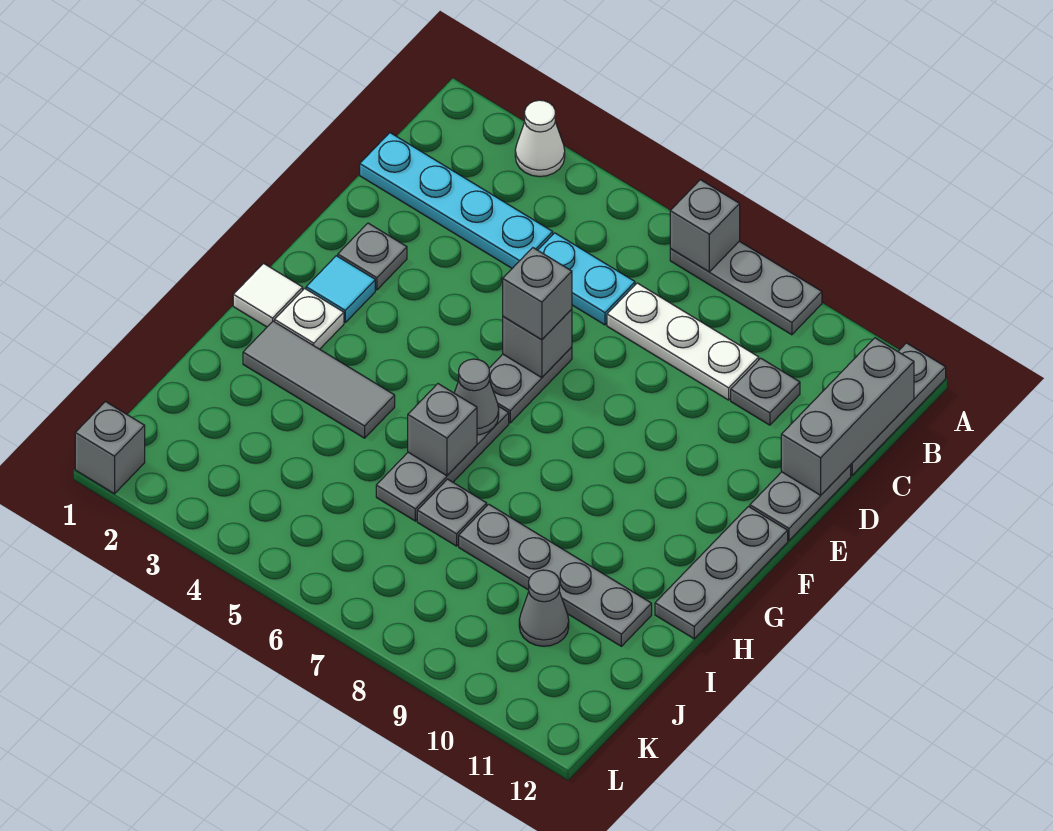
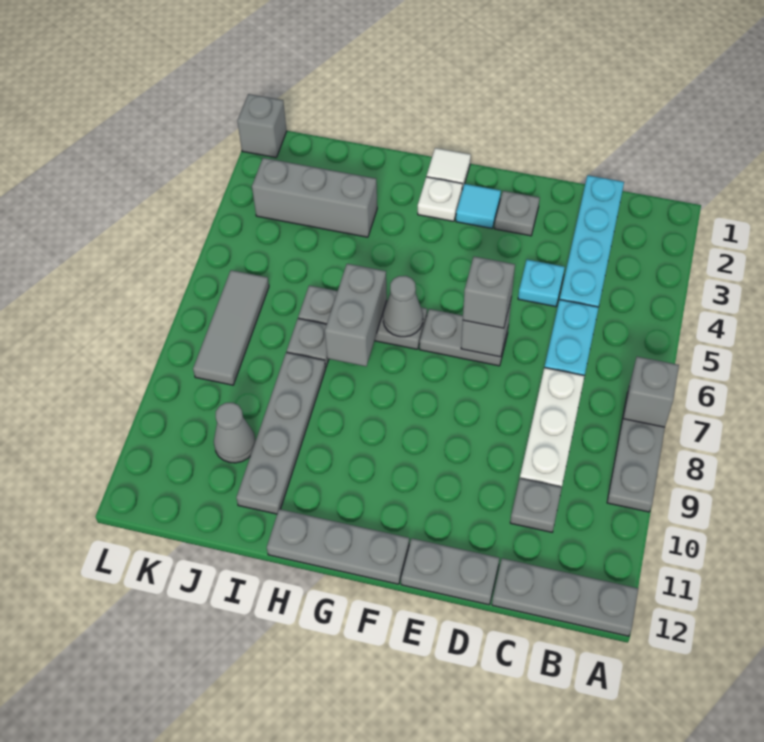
white 1x1 cone [515,100,565,177] -> none
grey 1x3 brick [781,338,914,495] -> grey 1x3 brick moved to [252,158,377,237]
none -> cyan 1x1 plate [518,260,565,307]
grey 1x3 tile [243,321,395,438] -> grey 1x3 tile moved to [193,270,269,385]
grey 1x1 brick [408,384,477,476] -> grey 1x2 brick [325,264,387,366]

